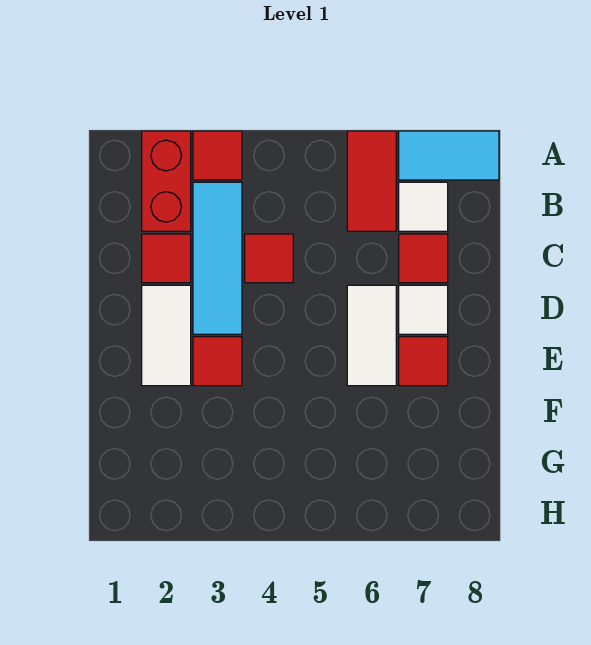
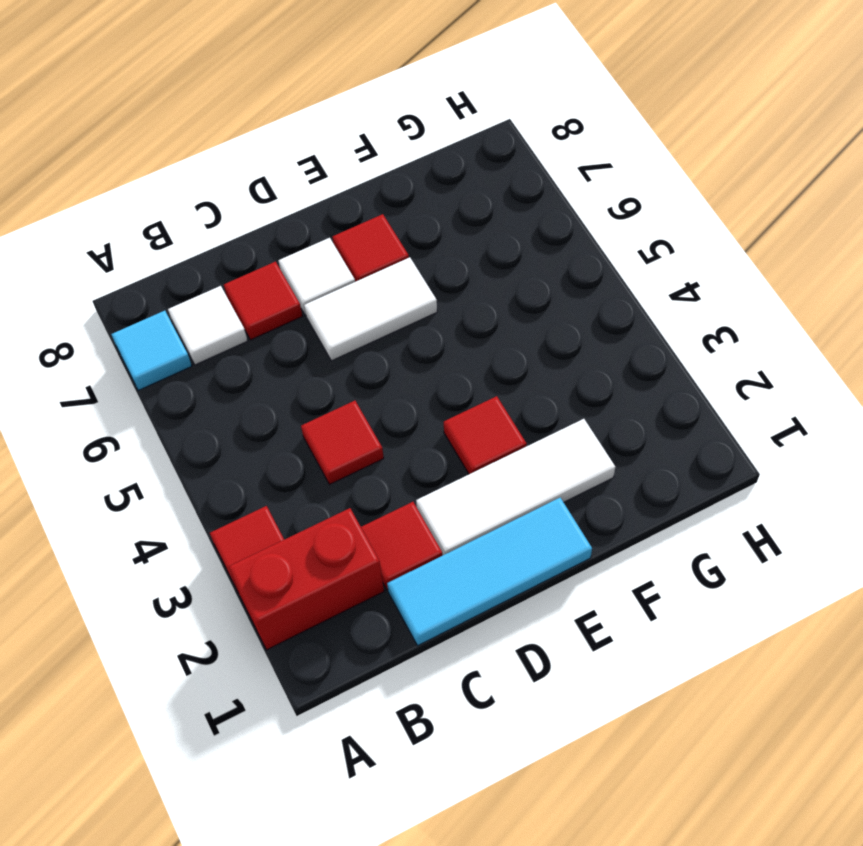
red 1x2 tile [347,131,396,231] -> none
cyan 1x2 tile [399,131,499,180] -> cyan 1x1 tile [111,311,192,391]
cyan 1x3 tile [193,182,242,334] -> cyan 1x3 tile moved to [387,498,592,646]
white 1x2 tile [142,285,191,386] -> white 1x3 tile [416,419,615,555]

